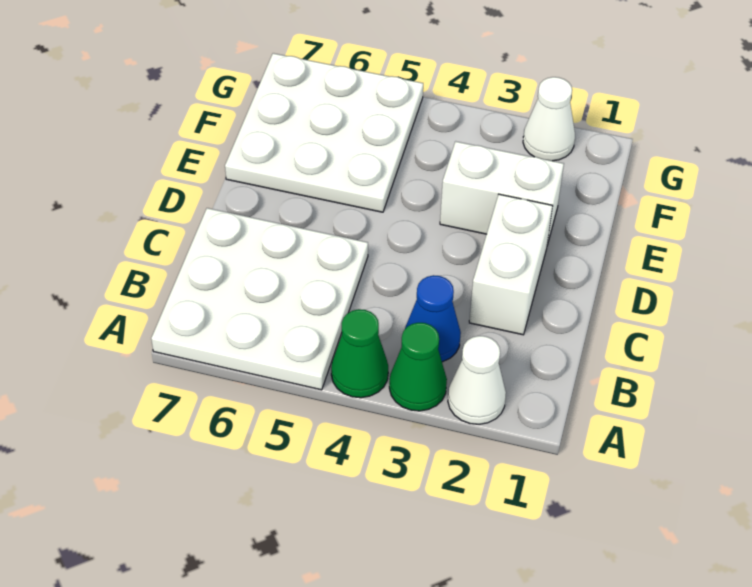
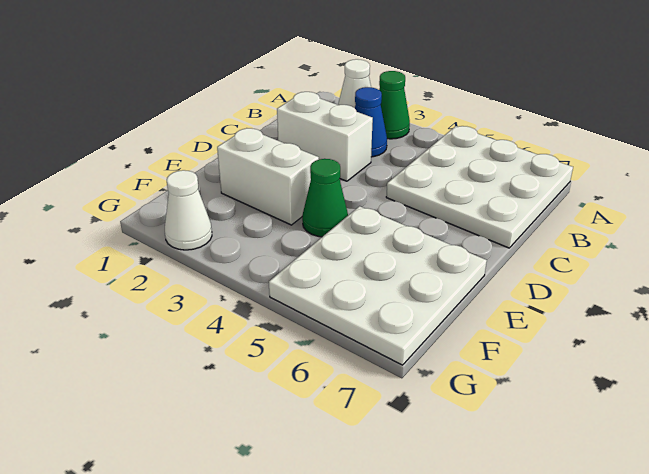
green 1x1 cone [331,309,388,398] -> green 1x1 cone moved to [302,159,348,237]
white 1x2 brick [469,194,553,335] -> white 1x2 brick turned to [277,92,373,181]

